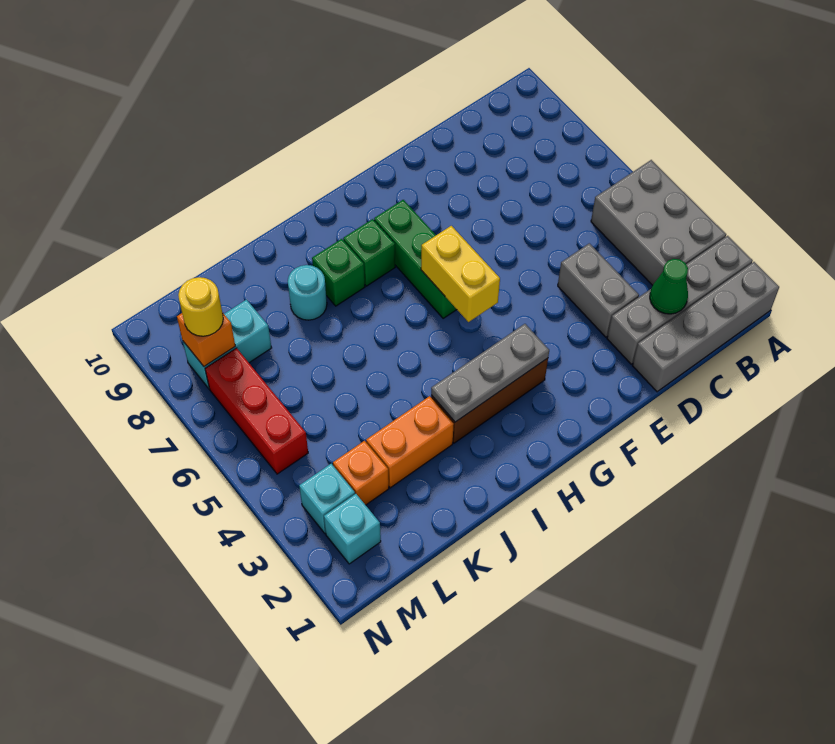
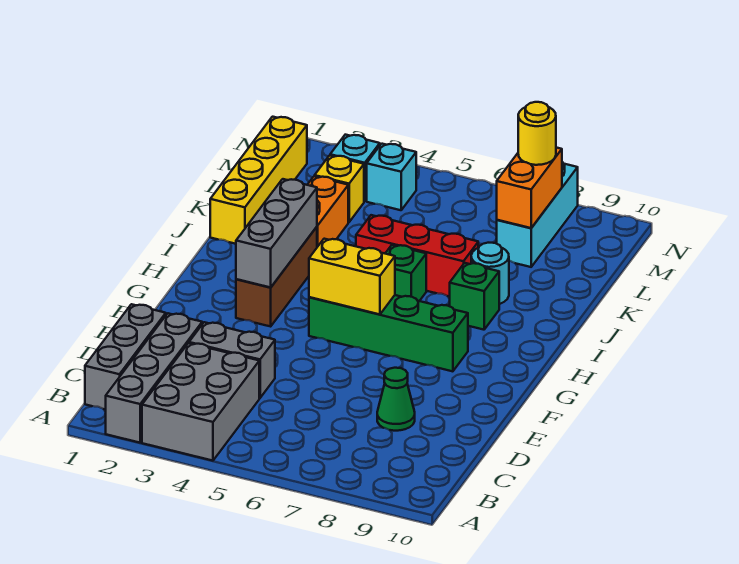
grey 1x4 brick [633,262,779,392] -> grey 1x3 brick [85,304,166,410]
grey 2x3 brick [591,160,726,285] -> grey 2x3 brick turned to [142,343,259,461]
green 1x1 cone [650,259,688,314] -> green 1x1 cone moved to [377,368,415,431]
grey 1x3 plate [431,324,549,422] -> grey 1x3 brick [236,179,317,287]
green 1x3 brick [374,200,457,318] -> green 1x4 brick [309,295,468,371]
green 1x1 brick [343,219,395,286] -> green 1x1 brick moved to [385,245,426,301]
none -> yellow 1x4 brick [210,117,307,244]
orange 1x1 brick [333,441,389,505] -> yellow 1x1 brick [315,155,364,222]
cyan 1x2 brick [183,300,272,388] -> cyan 1x3 brick [497,162,578,267]
cyan 1x1 brick [324,494,381,564] -> cyan 1x1 brick moved to [367,144,416,210]
red 1x3 brick [205,348,308,474] -> red 1x3 brick moved to [356,215,478,297]
orange 1x1 brick [177,312,235,366] -> orange 1x2 brick [497,148,562,228]

